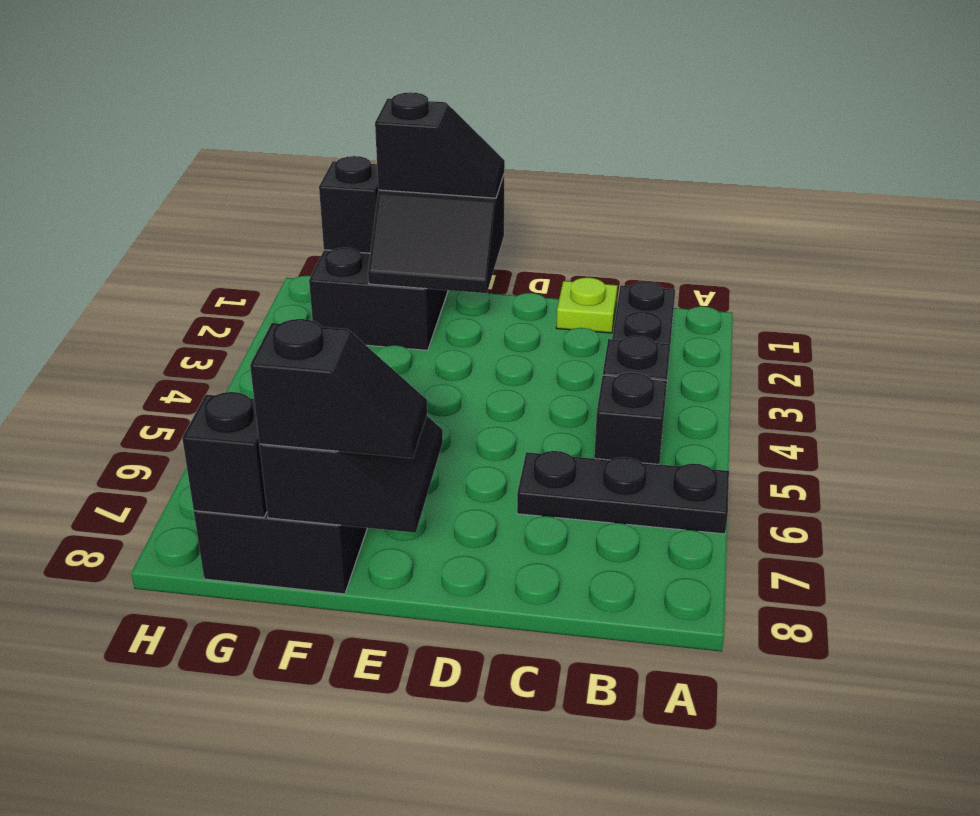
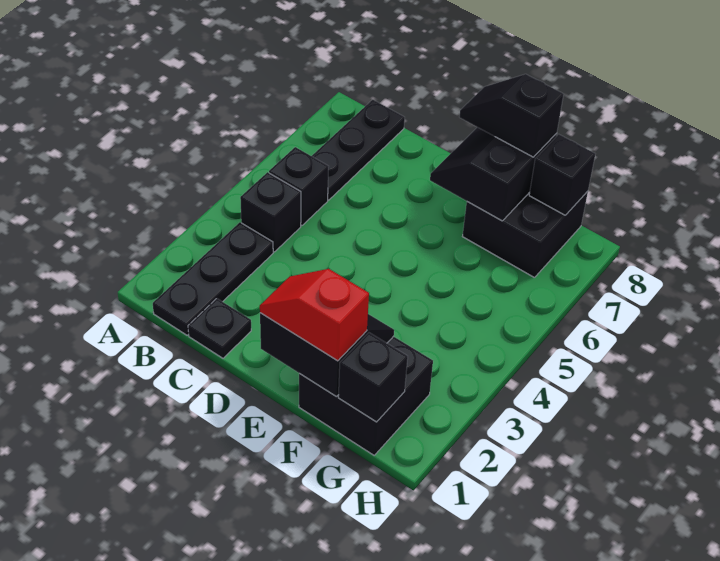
black 1x3 plate [517,451,729,534] -> black 1x3 plate turned to [312,100,405,200]
lime 1x1 plate [556,277,618,333] -> black 1x1 plate [188,299,251,358]
black 1x2 slope [375,92,505,198] -> red 1x2 slope [260,269,369,361]

